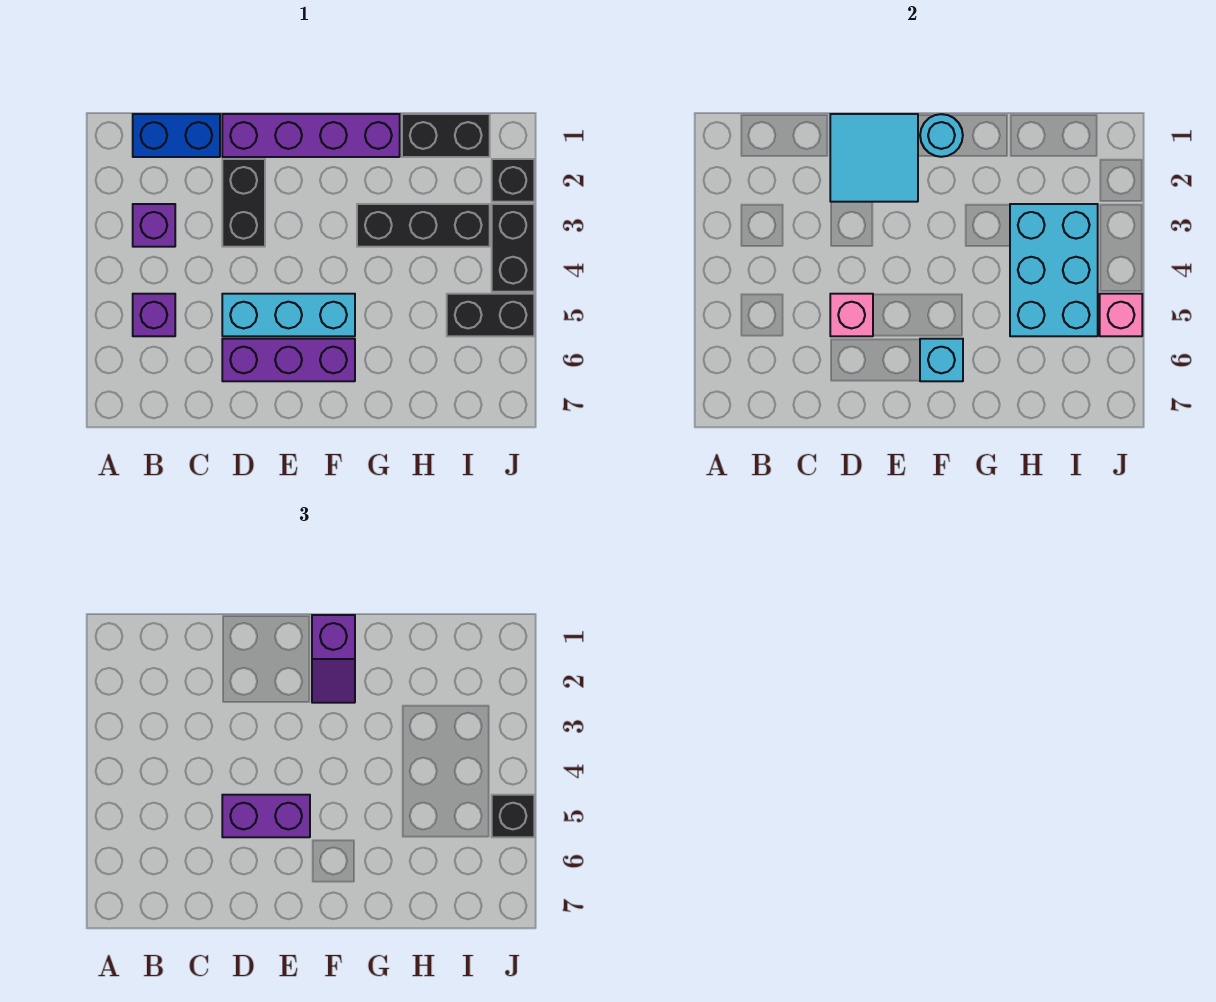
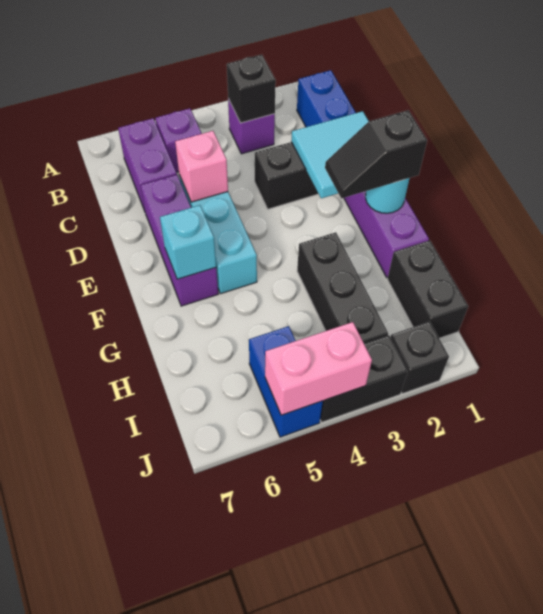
purple 1x2 brick [222,795,310,837] -> purple 1x2 brick moved to [118,118,177,211]
purple 1x2 slope [312,615,355,703] -> black 1x2 slope [325,110,427,198]
cyan 2x3 brick [1010,204,1098,336] -> none
black 1x2 brick [447,294,534,336] -> blue 1x2 brick [249,326,323,437]
pink 1x1 brick [1100,294,1142,336] -> pink 1x2 brick [265,322,372,415]
black 1x1 brick [492,795,534,837] -> black 1x1 brick moved to [227,55,276,123]

